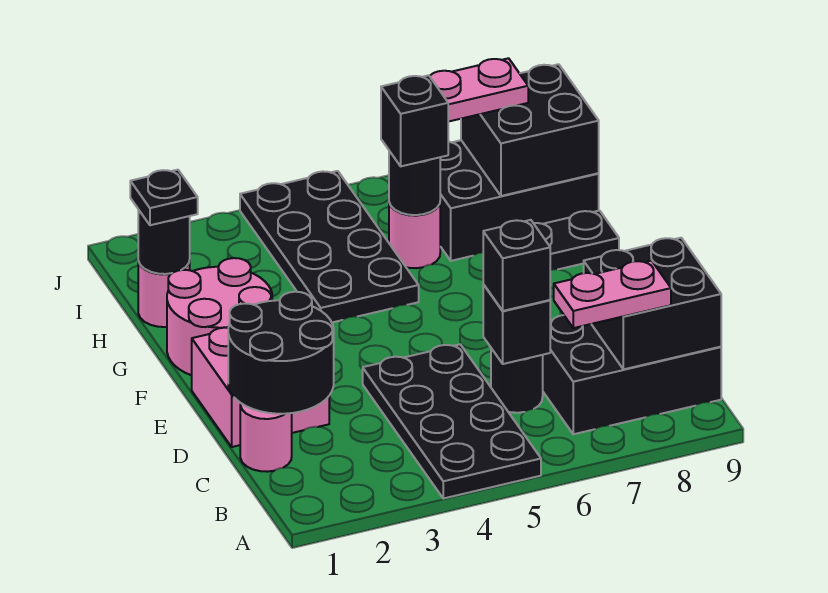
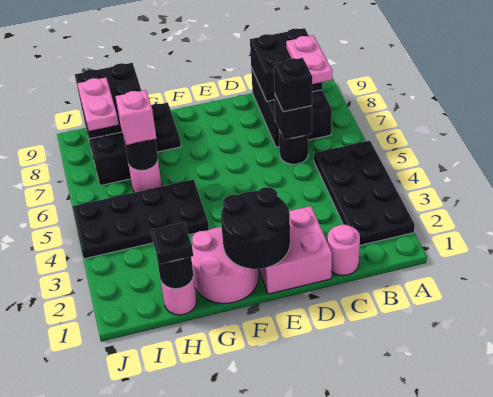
black 2x4 plate [363,344,541,498] -> black 2x4 plate turned to [314,141,415,245]
black 2x2 round brick [228,292,334,414] -> black 2x2 round brick moved to [221,187,290,269]
black 1x1 brick [381,75,448,166] -> pink 1x1 brick [115,90,156,145]

